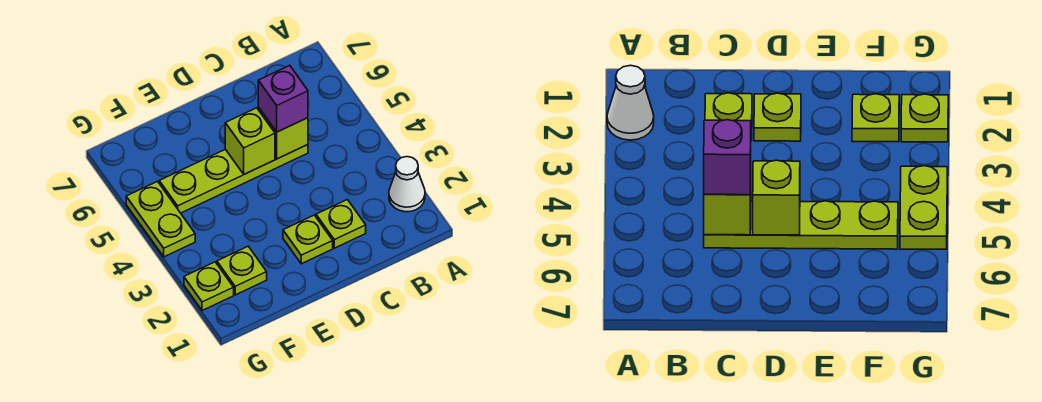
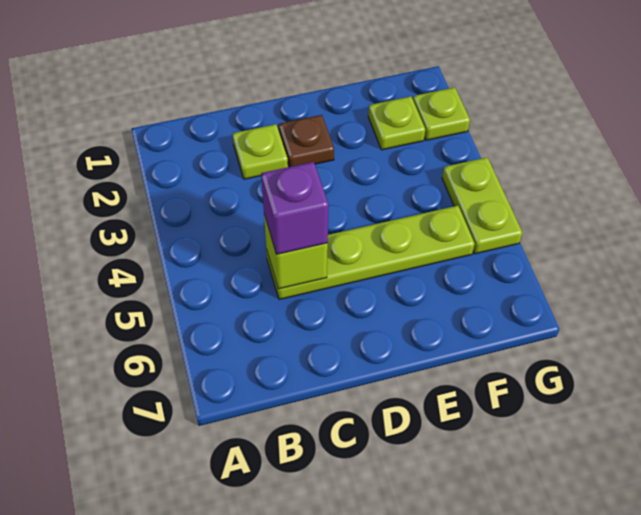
white 1x1 cone [389,157,425,212] -> none
lime 1x1 plate [283,215,333,264] -> brown 1x1 plate [279,115,334,167]
lime 1x1 brick [225,108,275,174] -> none

